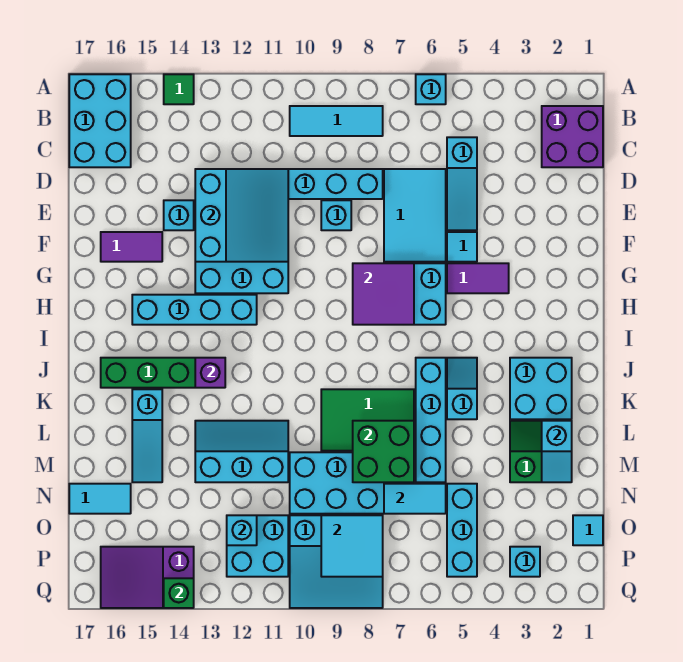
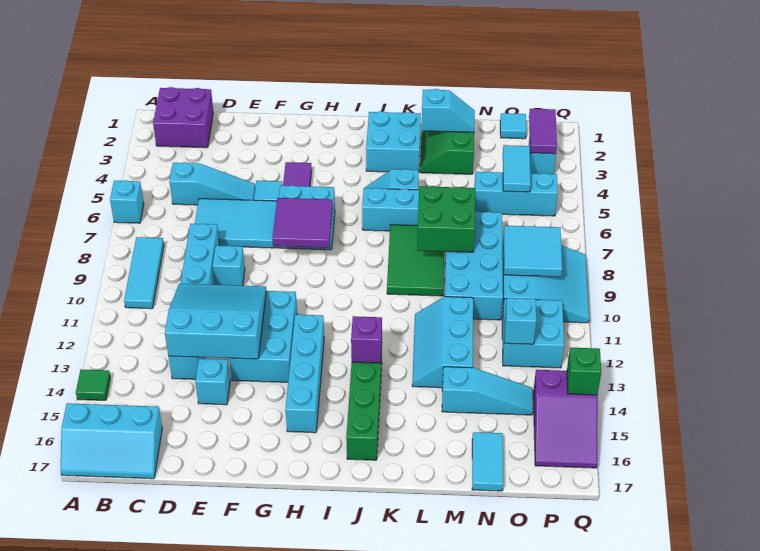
cyan 2x3 brick [69,74,131,167] -> cyan 2x3 slope [61,403,162,479]
purple 1x2 tile [101,232,162,262] -> purple 1x2 tile moved to [529,109,557,154]
cyan 1x3 slope [132,389,162,482] -> cyan 1x3 slope moved to [442,367,533,415]
cyan 1x2 tile [384,484,446,514] -> cyan 1x2 tile moved to [503,145,531,192]

